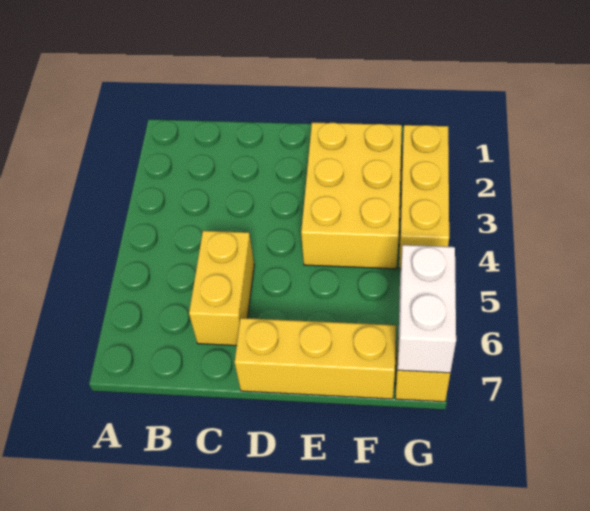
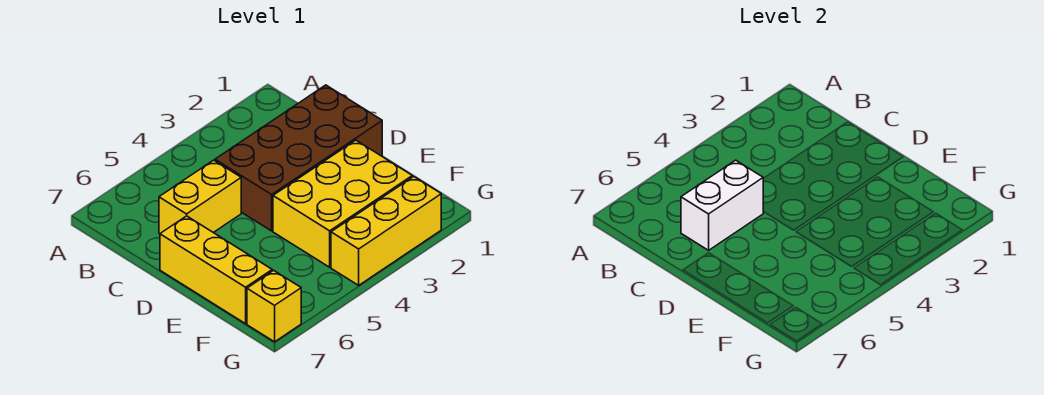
none -> brown 2x4 brick [215,85,382,231]
white 1x2 brick [398,245,456,373] -> white 1x2 brick moved to [681,160,763,250]

